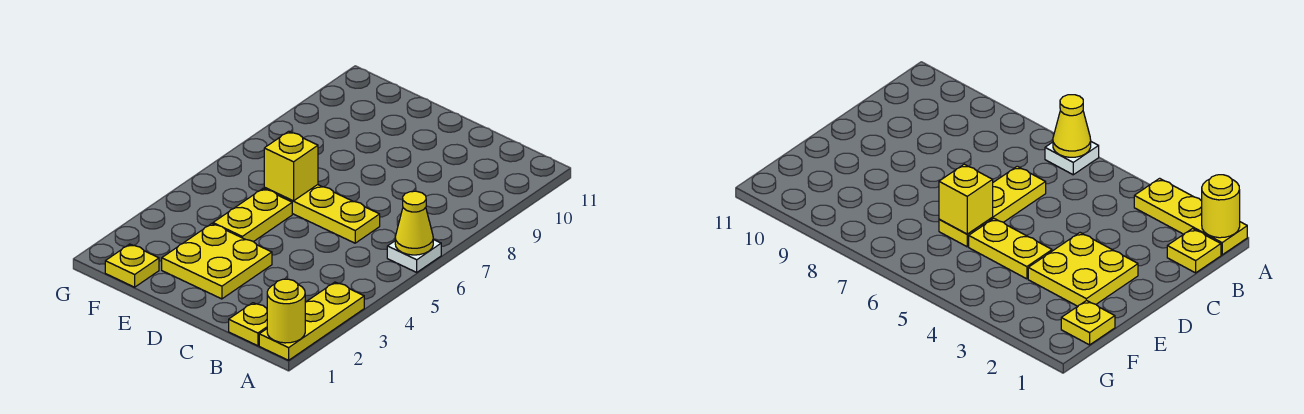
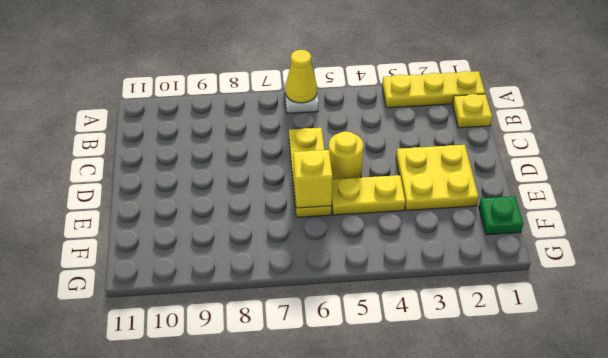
yellow 1x1 round brick [267,279,305,343] -> yellow 1x1 round brick moved to [329,131,363,179]
yellow 1x1 plate [105,244,159,287] -> green 1x1 plate [479,196,523,235]

